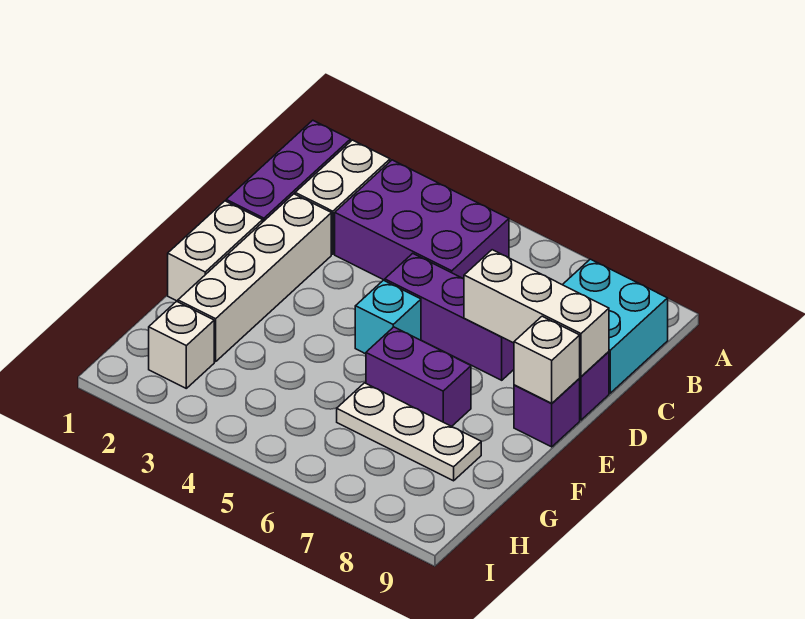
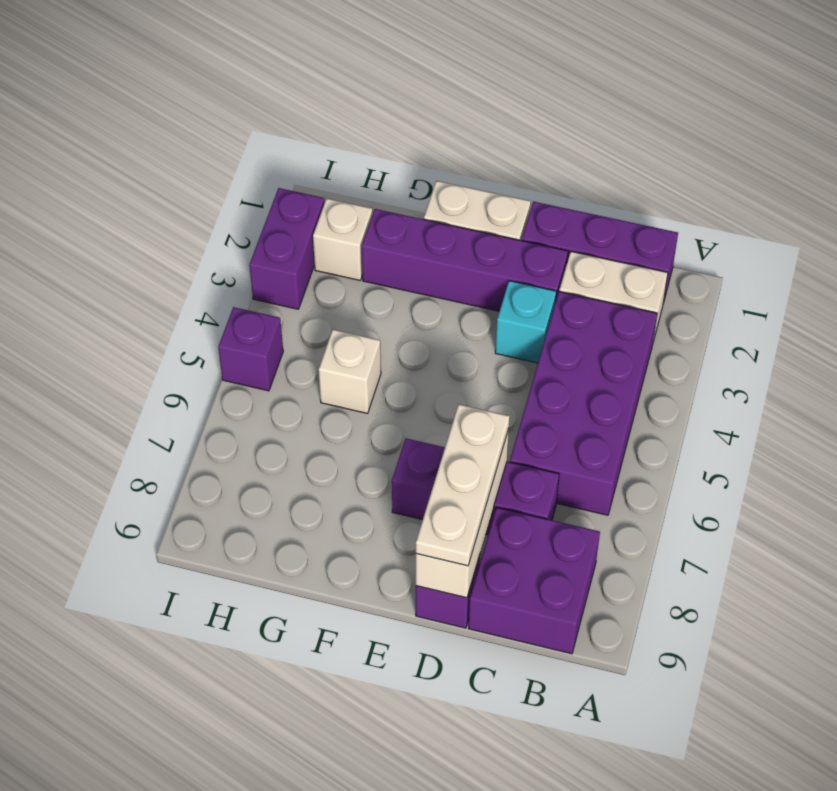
purple 2x3 brick [335,160,509,280] -> purple 2x4 brick [510,292,657,515]
cyan 2x2 brick [563,259,668,393] -> purple 2x2 brick [469,507,600,654]
white 1x4 brick [178,194,331,362] -> purple 1x4 brick [362,209,568,311]
purple 1x3 brick [385,253,514,380] -> purple 1x3 brick turned to [392,438,559,535]
cyan 1x1 brick [355,280,421,354] -> cyan 1x1 brick moved to [495,281,556,363]
purple 1x1 brick [514,379,580,447] -> purple 1x1 brick moved to [218,307,283,391]
white 1x1 brick [514,316,580,403] -> white 1x1 brick moved to [319,330,381,413]
purple 1x2 brick [366,327,471,426] -> purple 1x2 brick moved to [249,188,324,309]
white 1x3 plate [337,383,481,481] -> white 1x3 plate moved to [416,404,510,566]

